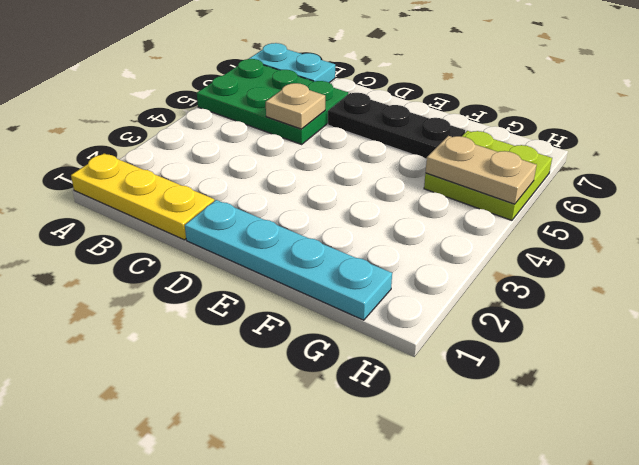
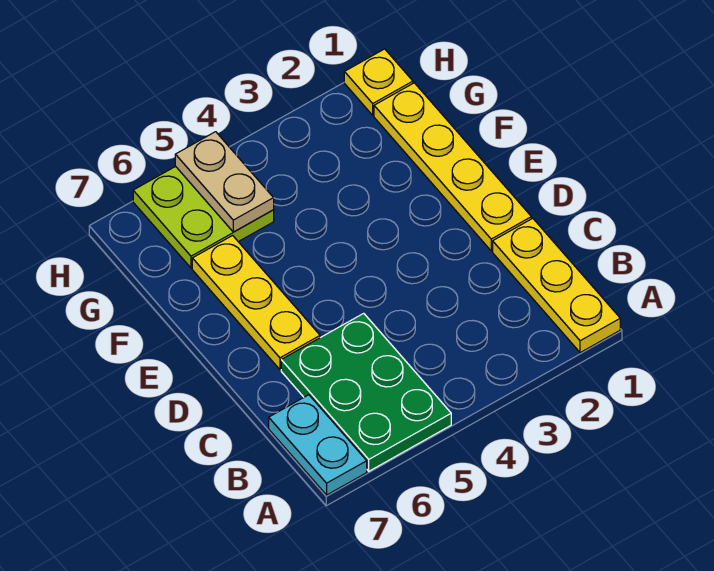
tan 1x1 plate [266,83,325,129] -> none
cyan 1x4 plate [185,200,392,320] -> yellow 1x4 plate [374,83,531,251]
black 1x3 plate [328,93,465,159] -> yellow 1x3 plate [192,236,320,370]
none -> yellow 1x1 plate [344,49,413,115]

